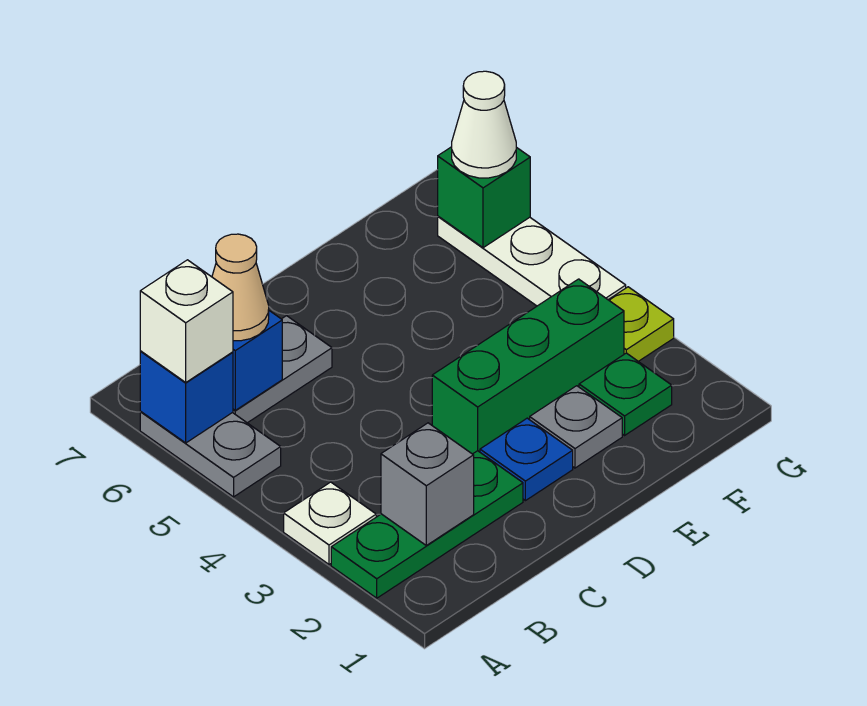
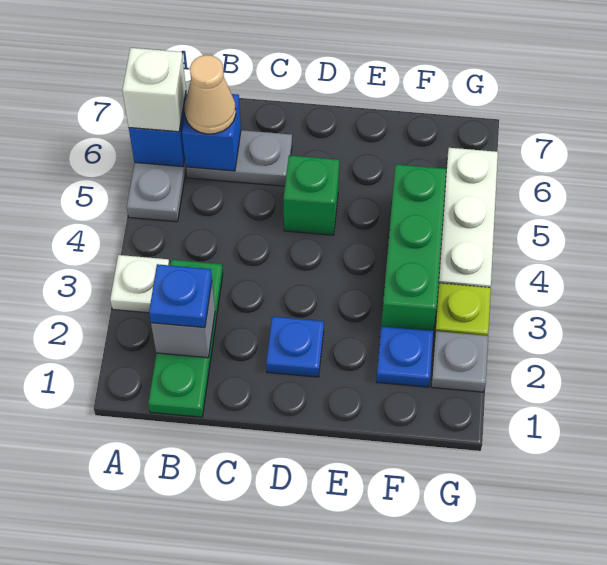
green 1x3 plate [331,451,523,598] -> green 1x3 plate turned to [148,260,223,417]
none -> blue 1x1 plate [149,264,212,328]
green 1x3 brick [432,279,624,454] -> green 1x3 brick turned to [381,164,446,331]
grey 1x1 plate [530,386,622,468] -> grey 1x1 plate moved to [431,331,488,392]
green 1x1 plate [579,353,672,435] -> blue 1x1 plate [376,326,433,387]
green 1x1 brick [438,147,530,248] -> green 1x1 brick moved to [283,155,339,235]
white 1x1 cone [452,71,516,178] -> none

